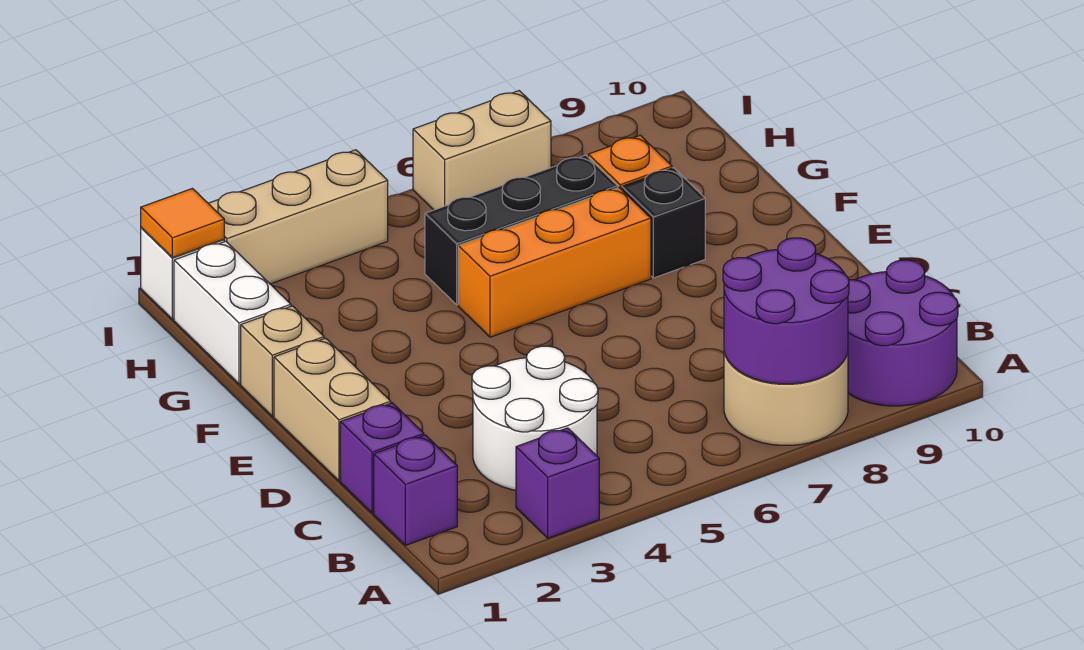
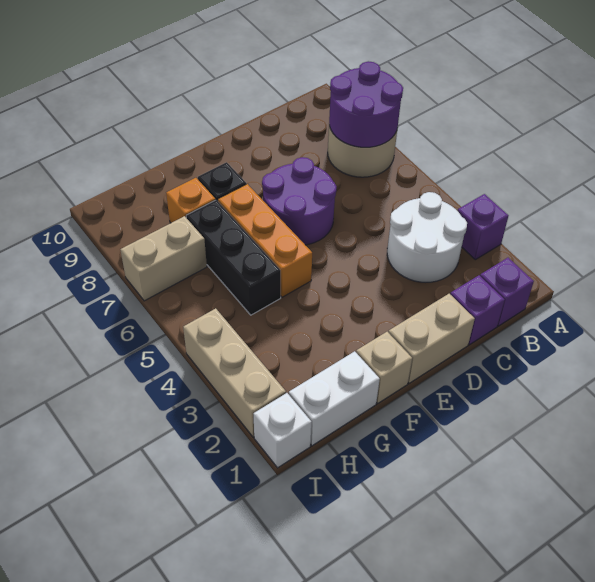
purple 2x2 round brick [848,260,958,406] -> purple 2x2 round brick moved to [262,157,336,245]
orange 1x1 tile [141,189,224,258] -> none
tan 1x2 brick [413,91,551,210] -> tan 1x2 brick turned to [120,216,207,301]

